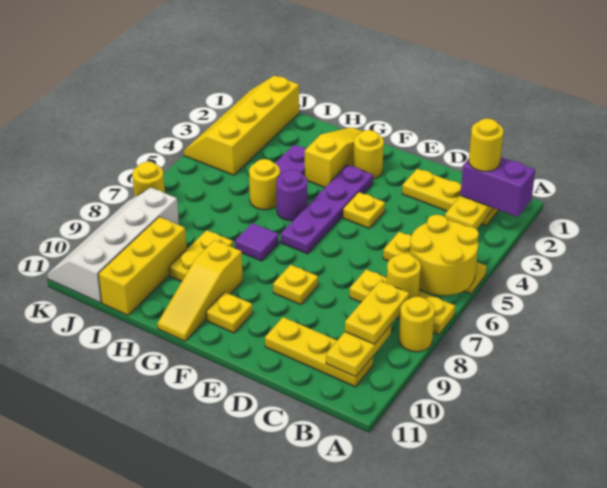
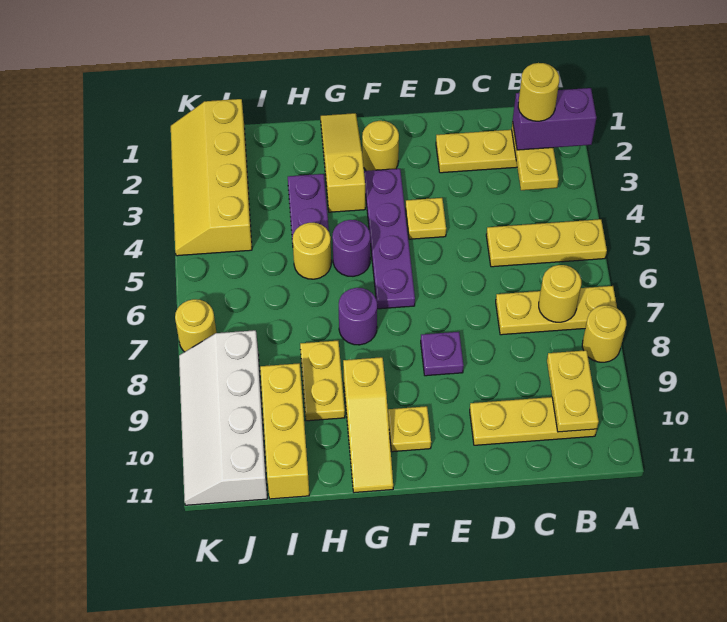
yellow 2x2 round brick [410,215,479,295] -> none
yellow 1x2 plate [345,281,409,344] -> none
yellow 1x1 plate [273,265,318,305] -> purple 1x1 plate [421,332,464,376]
purple 1x1 tile [235,223,279,261] -> purple 1x1 round brick [339,288,377,345]

